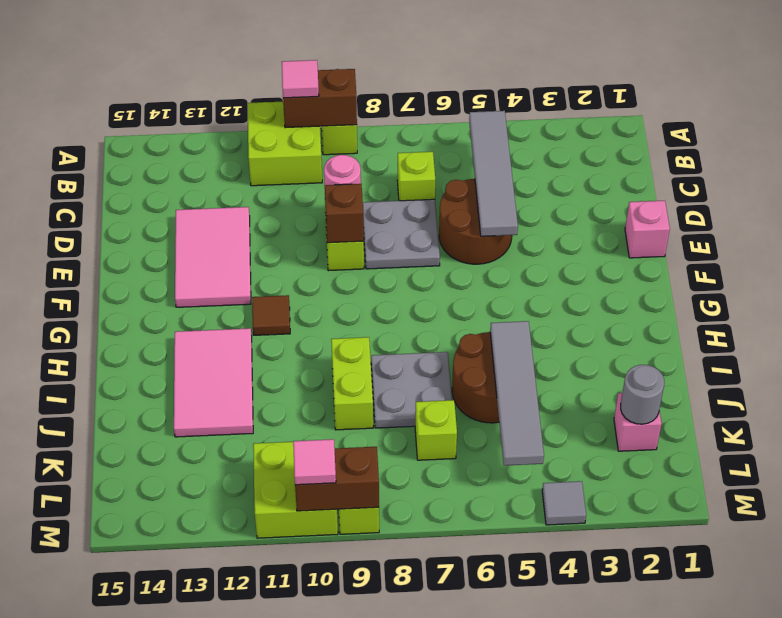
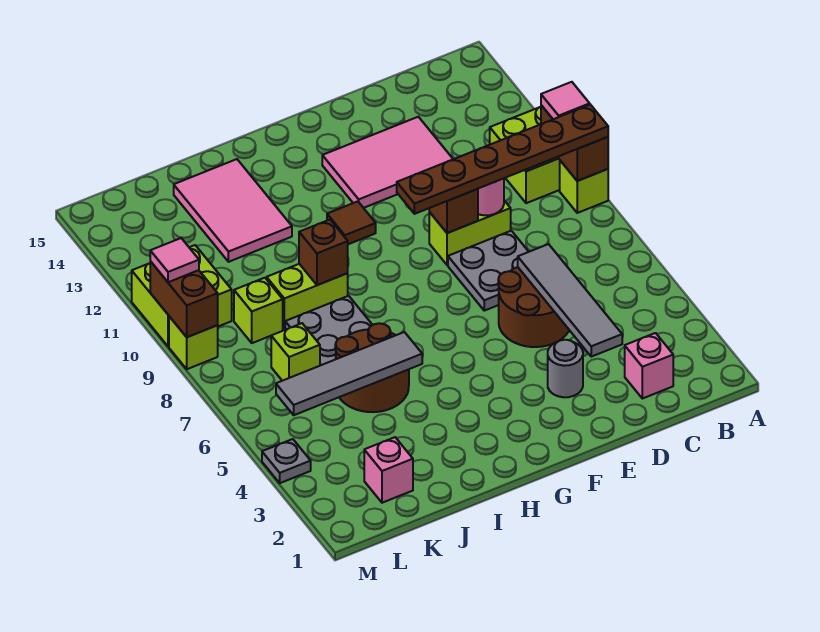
none -> brown 1x6 plate [397,105,608,214]
grey 1x4 tile [469,111,518,236] -> grey 1x4 tile turned to [518,244,622,357]
lime 1x1 brick [397,152,435,201] -> lime 1x1 brick moved to [234,278,283,343]
pink 1x1 brick [625,201,670,258] -> pink 1x1 brick moved to [625,333,673,399]
pink 2x3 tile [174,328,253,437] -> pink 2x3 tile turned to [174,159,292,262]
none -> brown 1x1 brick [299,220,348,285]
grey 1x1 round brick [621,365,664,424] -> grey 1x1 round brick moved to [548,340,583,397]
grey 1x1 tile [542,481,586,525] -> grey 1x1 plate [262,439,311,483]

